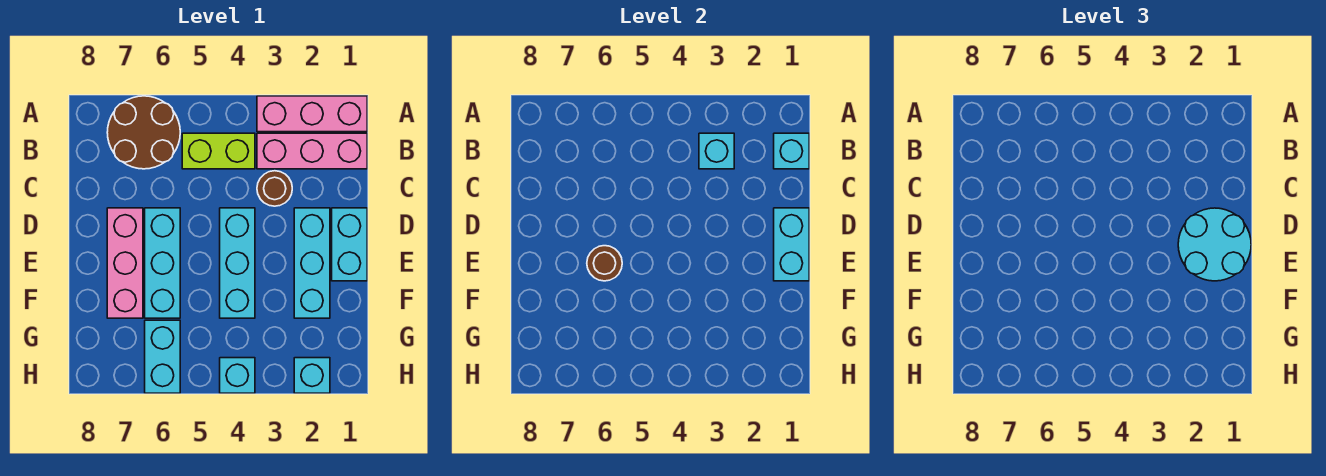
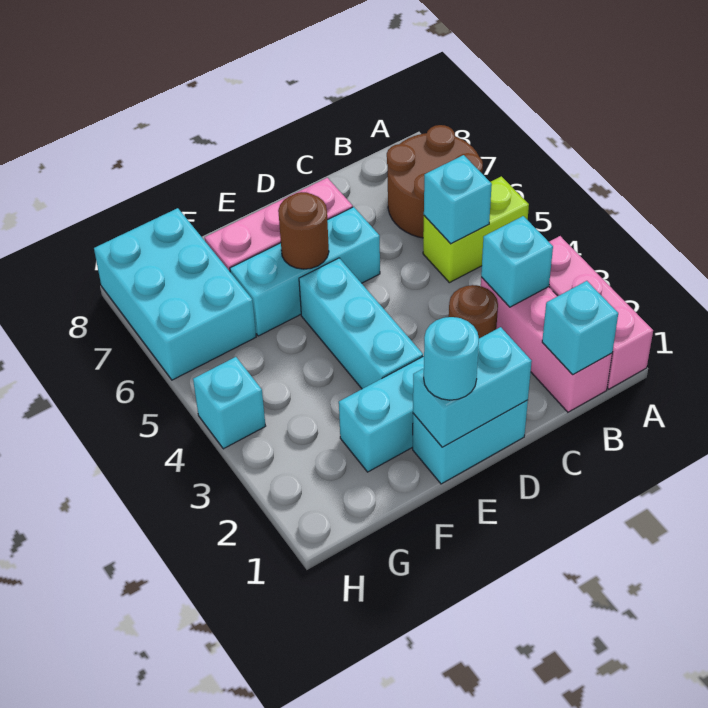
lime 1x2 brick [182,133,255,169] -> lime 1x2 brick turned to [423,176,529,283]
cyan 2x2 round brick [1178,208,1251,281] -> cyan 1x1 round brick [424,317,479,400]
cyan 1x3 brick [220,208,255,318] -> cyan 1x3 brick turned to [299,258,423,389]
cyan 1x2 brick [145,320,180,393] -> cyan 2x3 brick [94,208,256,380]
cyan 1x1 brick [294,358,330,393] -> cyan 1x1 brick moved to [424,155,492,244]

